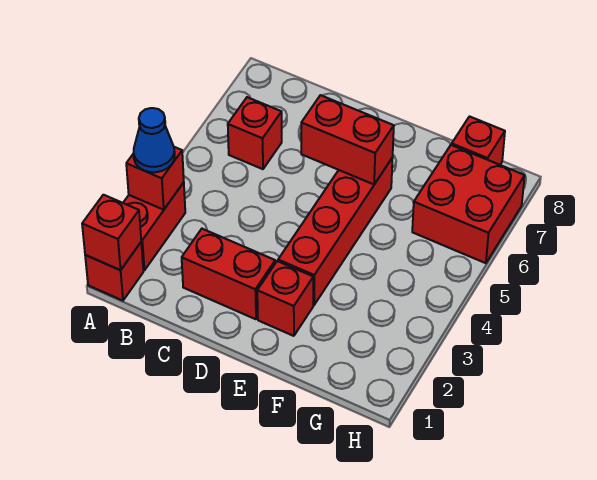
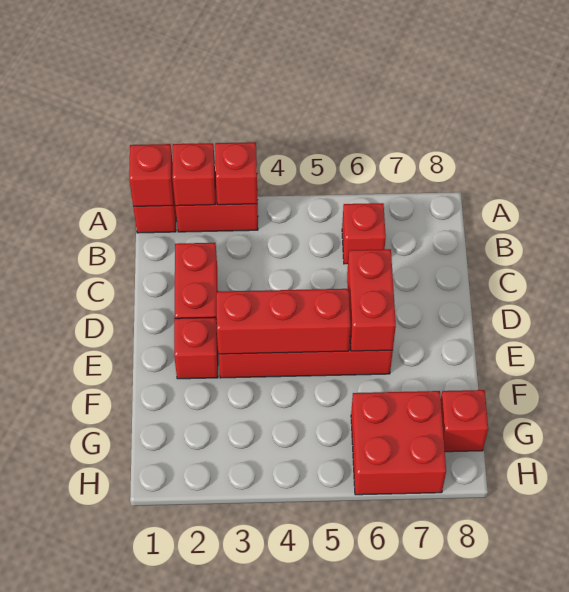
none -> red 1x1 brick [172,143,215,206]
blue 1x1 cone [134,108,175,172] -> none
none -> red 1x3 brick [216,289,350,354]

